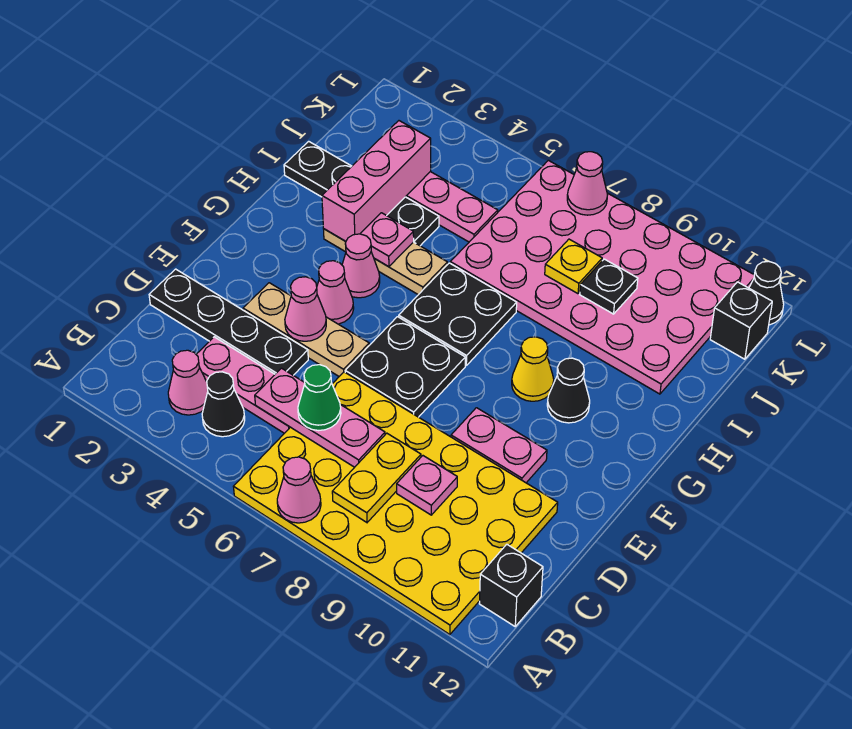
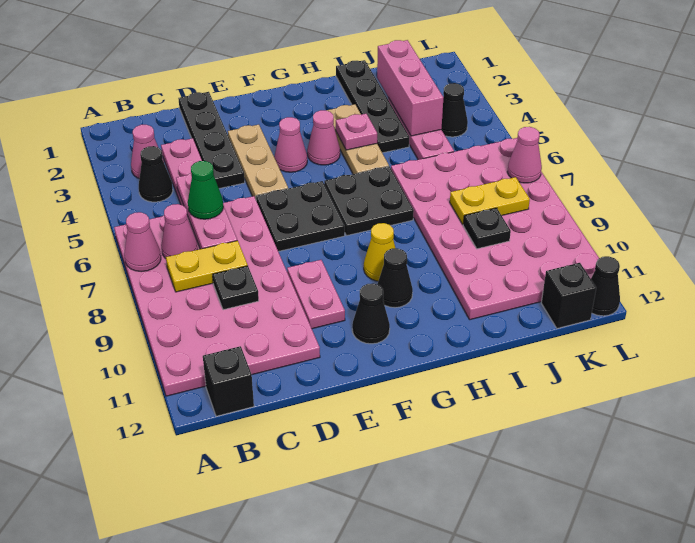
yellow 4x6 plate [233,372,558,635] -> pink 4x6 plate [114,196,320,396]
pink 1x1 plate [397,456,457,515] -> black 1x1 plate [213,266,259,310]
pink 1x1 cone [285,277,326,341] -> pink 1x1 cone moved to [161,204,198,259]
none -> black 1x1 cone [352,283,390,344]
pink 1x3 brick [322,121,431,241] -> pink 1x3 brick turned to [377,40,443,136]
yellow 1x1 plate [545,239,602,294] -> yellow 1x2 plate [450,177,530,224]
none -> black 1x1 cone [441,83,468,137]

